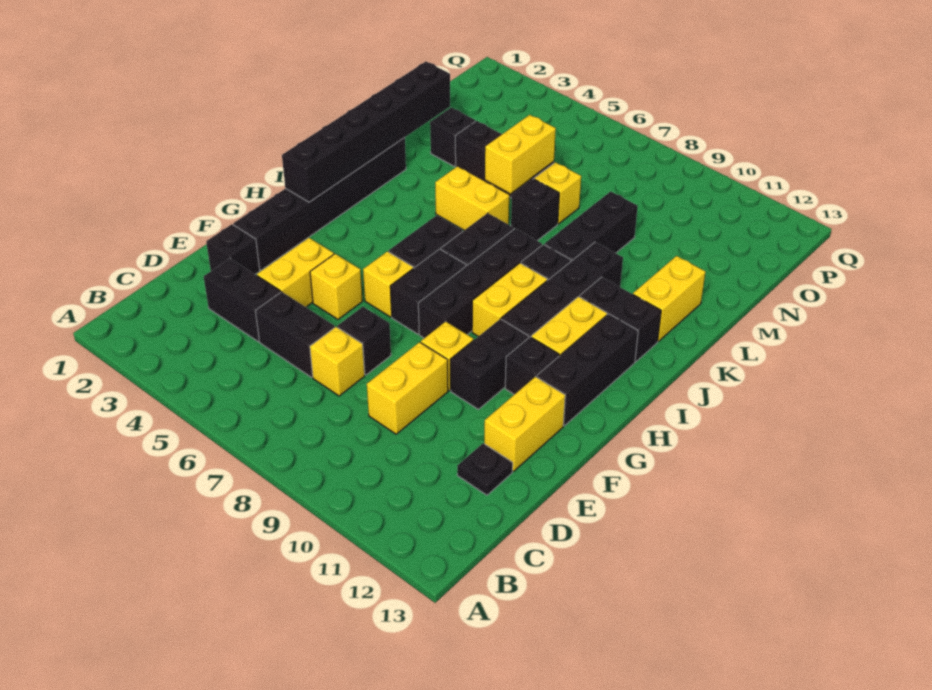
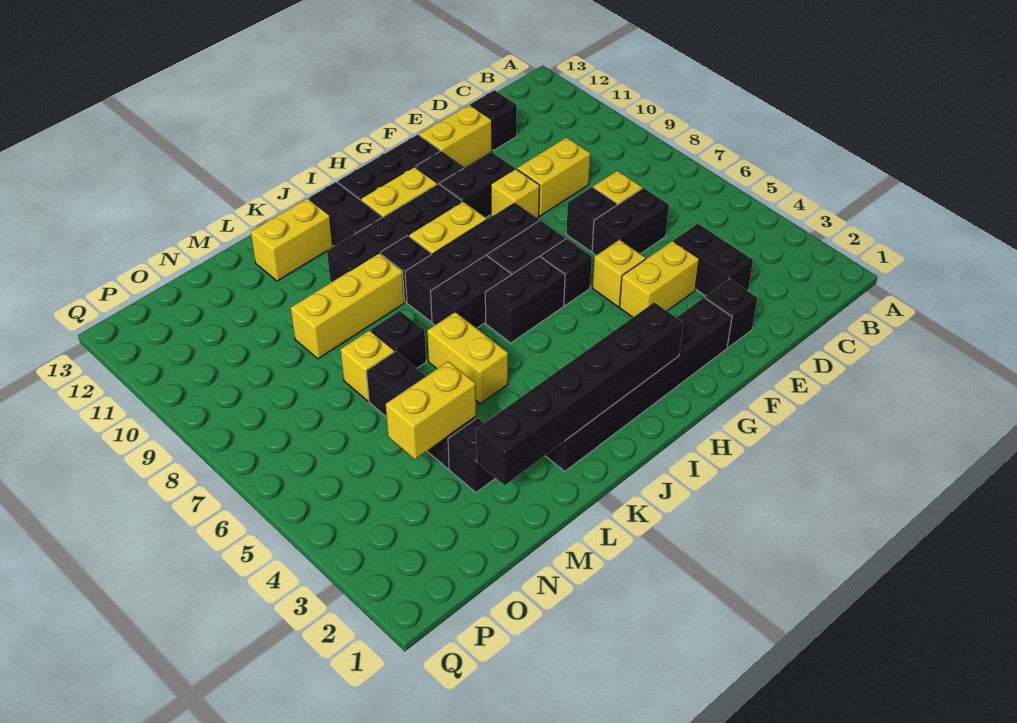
black 1x2 brick [256,292,335,377] -> black 1x2 brick turned to [592,188,669,255]
black 1x1 plate [457,443,513,495] -> black 1x1 brick [471,90,517,151]
yellow 1x1 brick [363,251,413,317] -> black 1x1 brick [541,239,592,305]
black 1x3 brick [545,191,638,261] -> yellow 1x3 brick [291,253,405,359]
yellow 1x2 brick [485,115,556,194] -> yellow 1x2 brick moved to [386,361,476,459]

